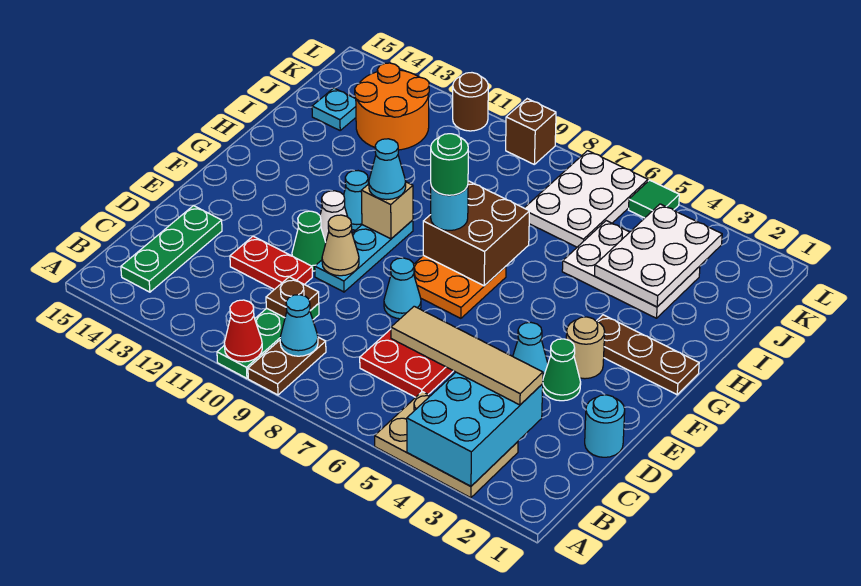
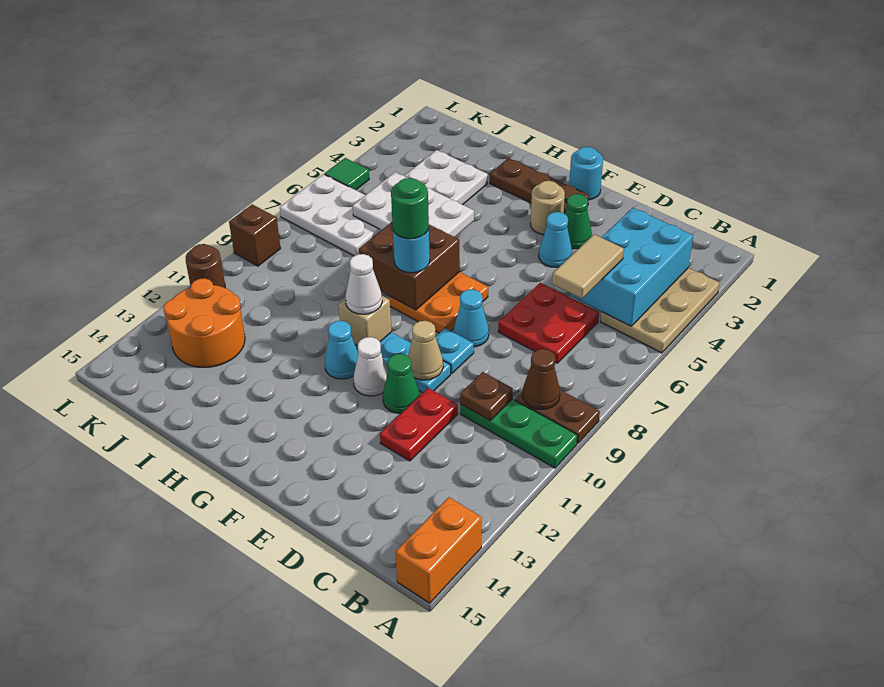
cyan 2x3 brick [407,372,543,486] -> cyan 2x3 brick turned to [571,208,693,326]
red 1x1 cone [224,300,262,362] -> none
none -> orange 1x2 brick [396,497,482,603]
cyan 1x1 cone [280,295,318,356] -> brown 1x1 cone [523,349,560,410]
green 1x3 plate [121,206,222,292] -> none
tan 1x4 tile [391,306,543,405] -> tan 1x2 tile [552,234,624,299]
cyan 1x1 round brick [585,395,625,457] -> cyan 1x1 round brick moved to [569,147,603,200]
brown 1x3 plate [597,315,699,395] -> brown 1x3 plate turned to [490,158,589,214]
cyan 1x1 cone [369,139,406,200] -> white 1x1 cone [345,254,382,314]
white 2x3 plate [594,204,722,307] -> white 2x3 plate moved to [353,172,474,237]
cyan 1x1 plate [312,88,356,130] -> cyan 1x1 plate moved to [436,328,474,374]

